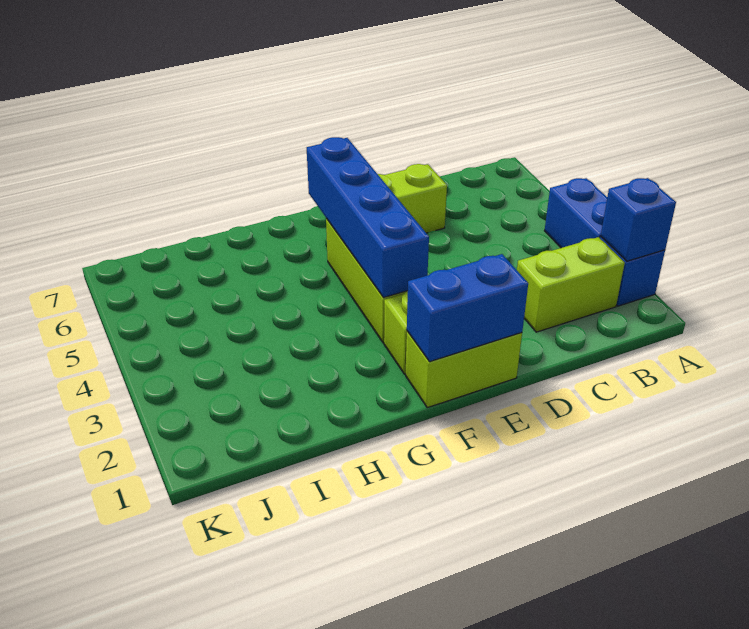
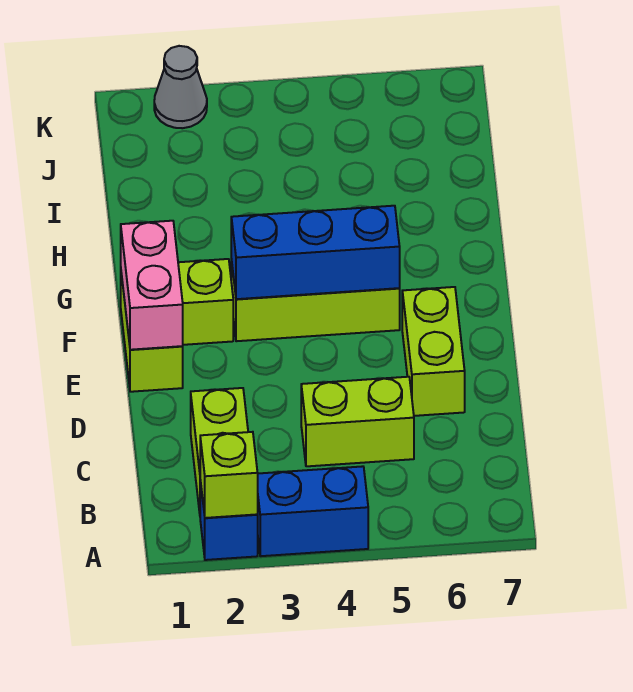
blue 1x1 brick [601,178,676,261] -> lime 1x1 brick [200,432,258,518]
none -> lime 1x2 brick [301,377,414,466]
blue 1x2 brick [407,254,528,362] -> pink 1x2 brick [121,221,183,350]
blue 1x4 brick [307,137,429,298] -> blue 1x3 brick [231,206,400,299]
none -> grey 1x1 cone [154,46,207,128]

